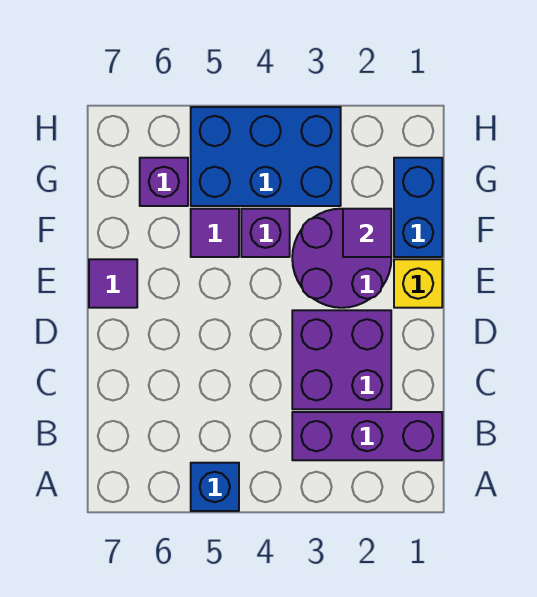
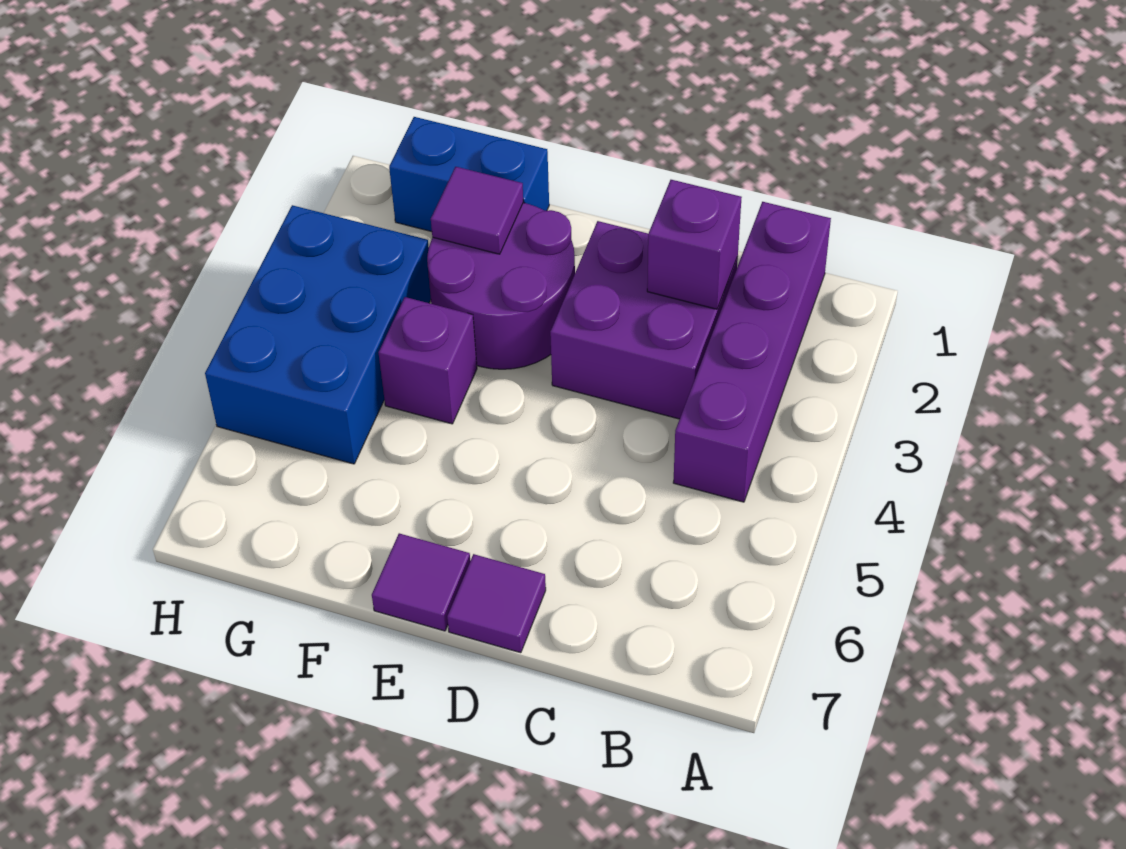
blue 1x1 brick [191,463,239,511] -> none
purple 1x3 brick [292,412,442,460] -> purple 1x4 brick [673,202,831,502]
yellow 1x1 brick [394,259,442,308] -> none
purple 1x1 tile [191,209,239,257] -> purple 1x1 tile moved to [447,554,546,653]
purple 1x1 brick [140,158,188,206] -> purple 1x1 brick moved to [647,180,742,309]

